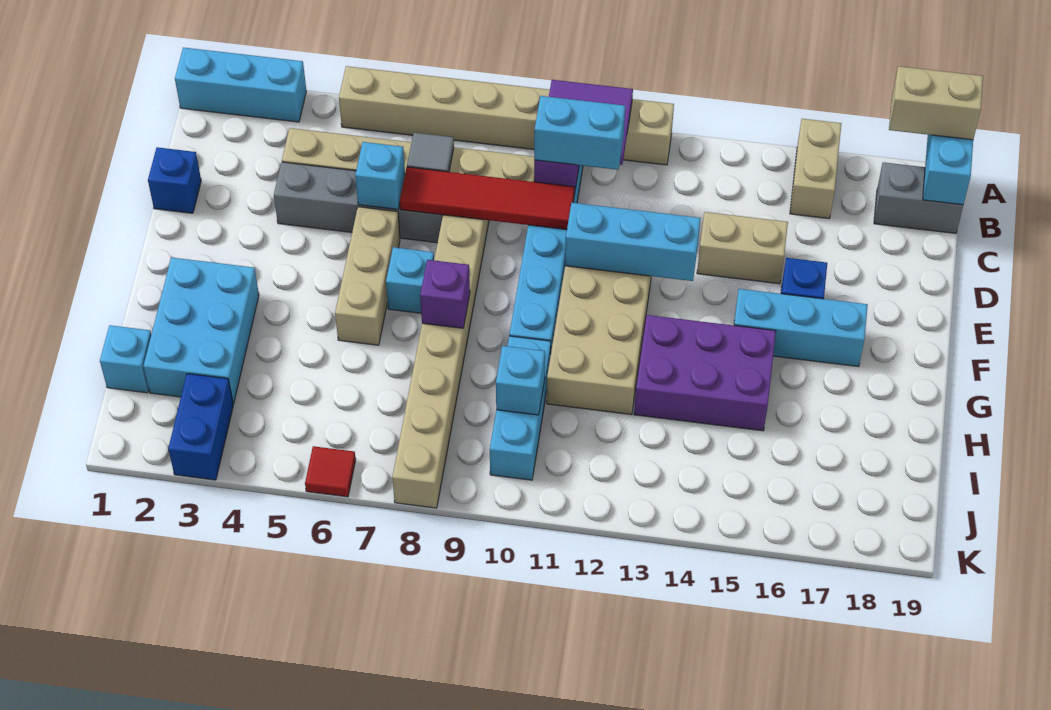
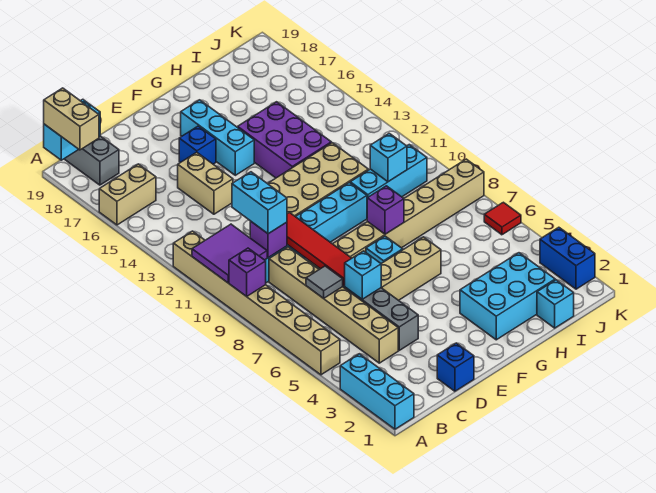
none -> purple 1x1 brick [229,248,266,296]
cyan 1x3 brick [565,203,700,281] -> none
blue 1x2 brick [168,374,233,480] -> blue 1x2 brick turned to [540,227,595,289]

